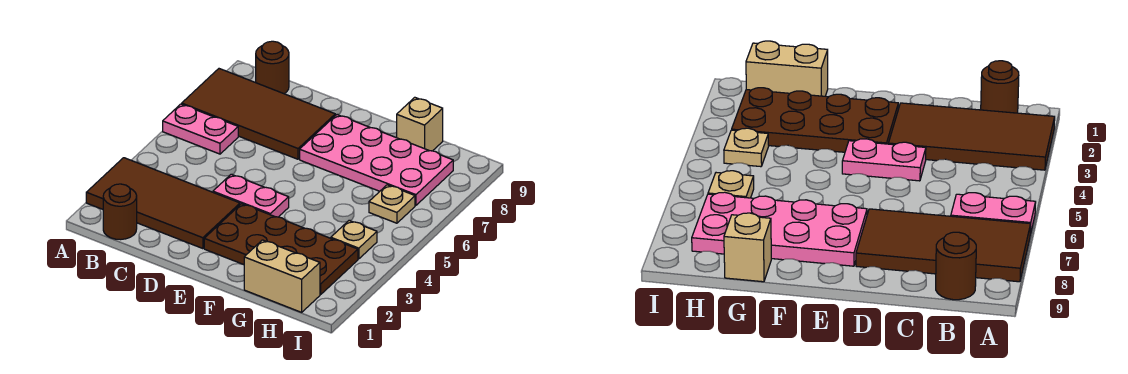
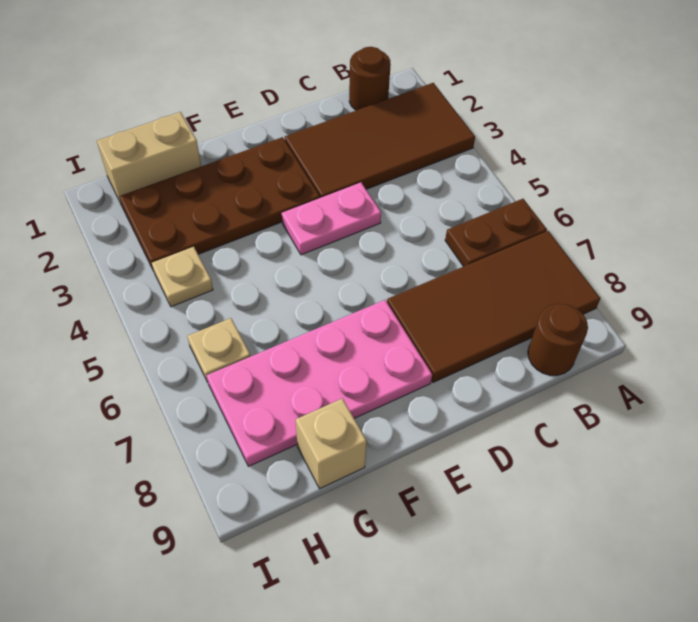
pink 1x2 plate [163,104,238,154] -> brown 1x2 plate [445,199,547,267]

